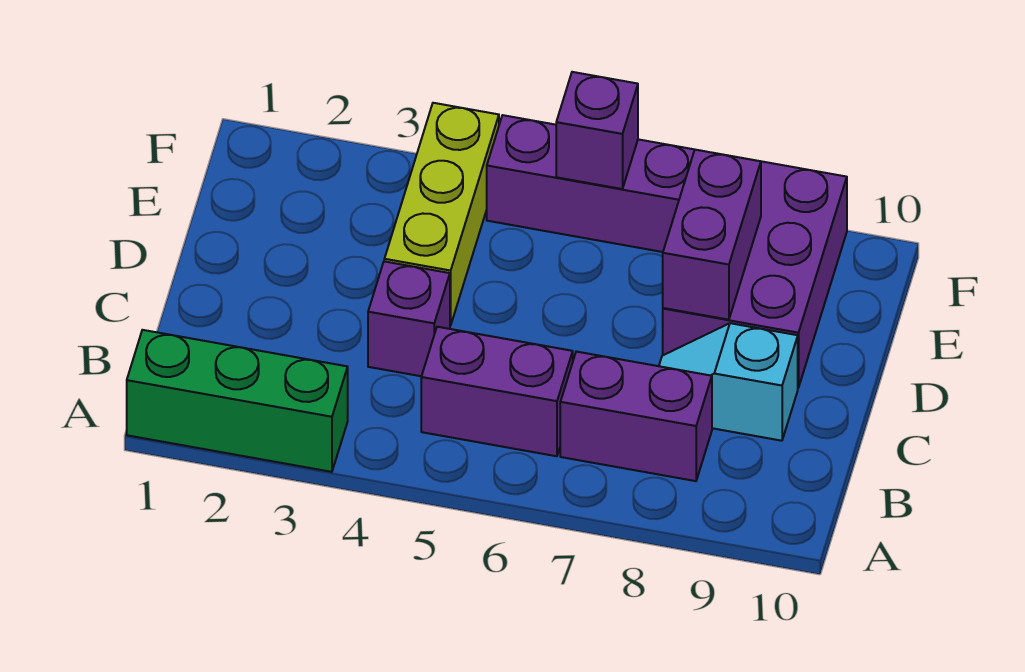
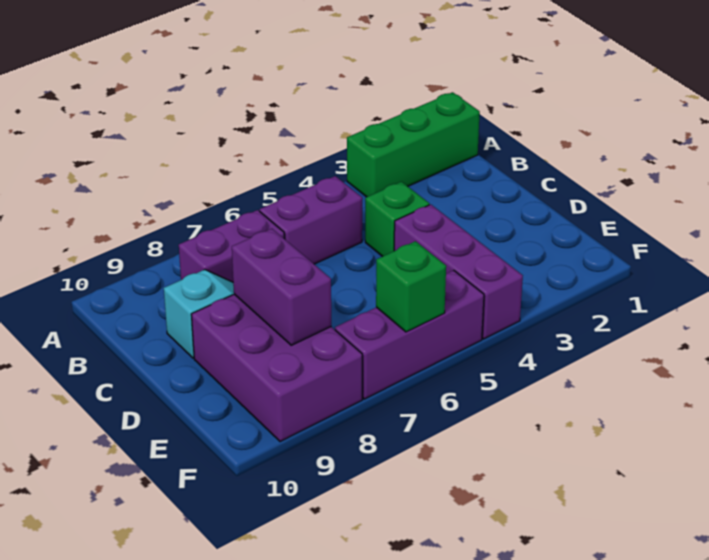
purple 1x1 brick [368,261,450,376] -> green 1x1 brick [365,182,429,257]
lime 1x3 brick [384,103,499,326] -> purple 1x3 brick [394,204,523,339]
purple 1x1 brick [556,72,638,189] -> green 1x1 brick [376,241,446,332]

